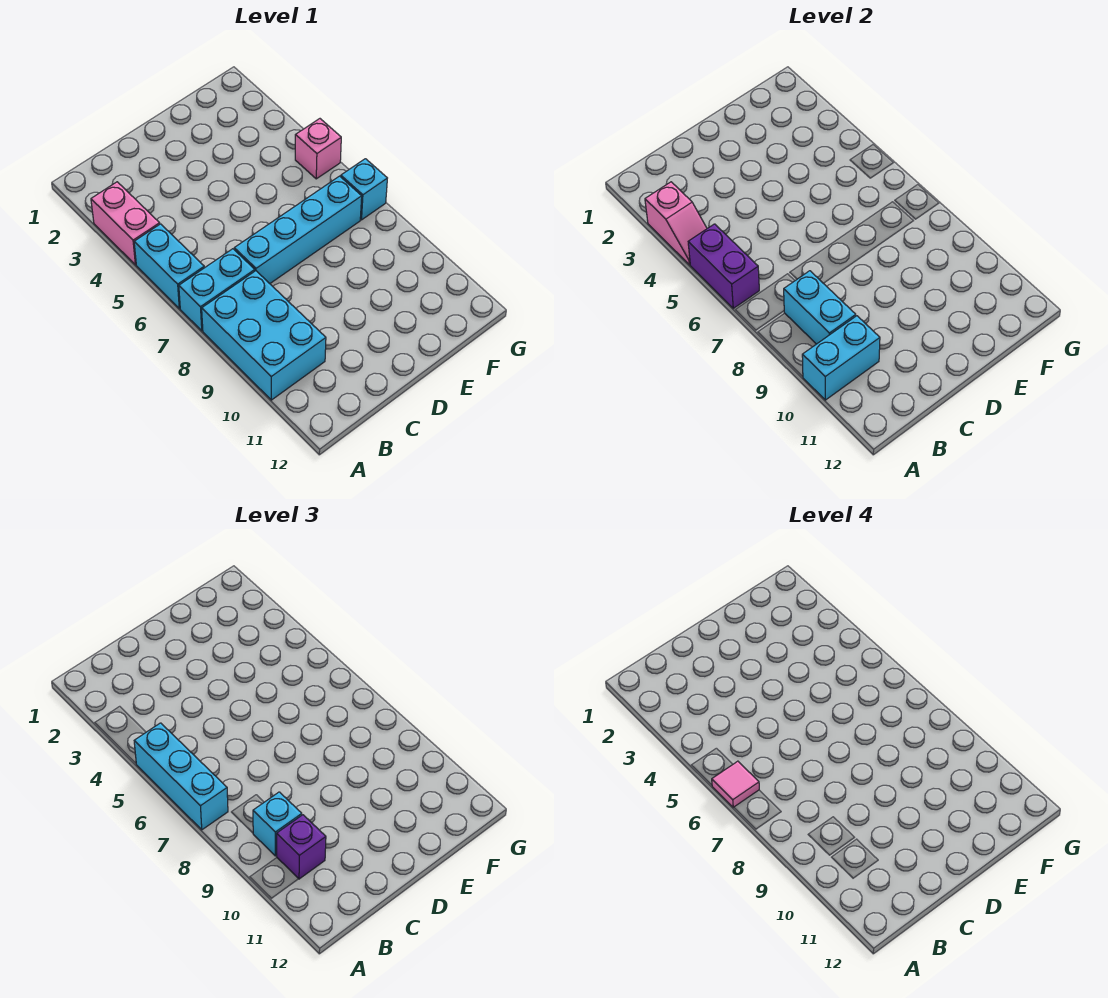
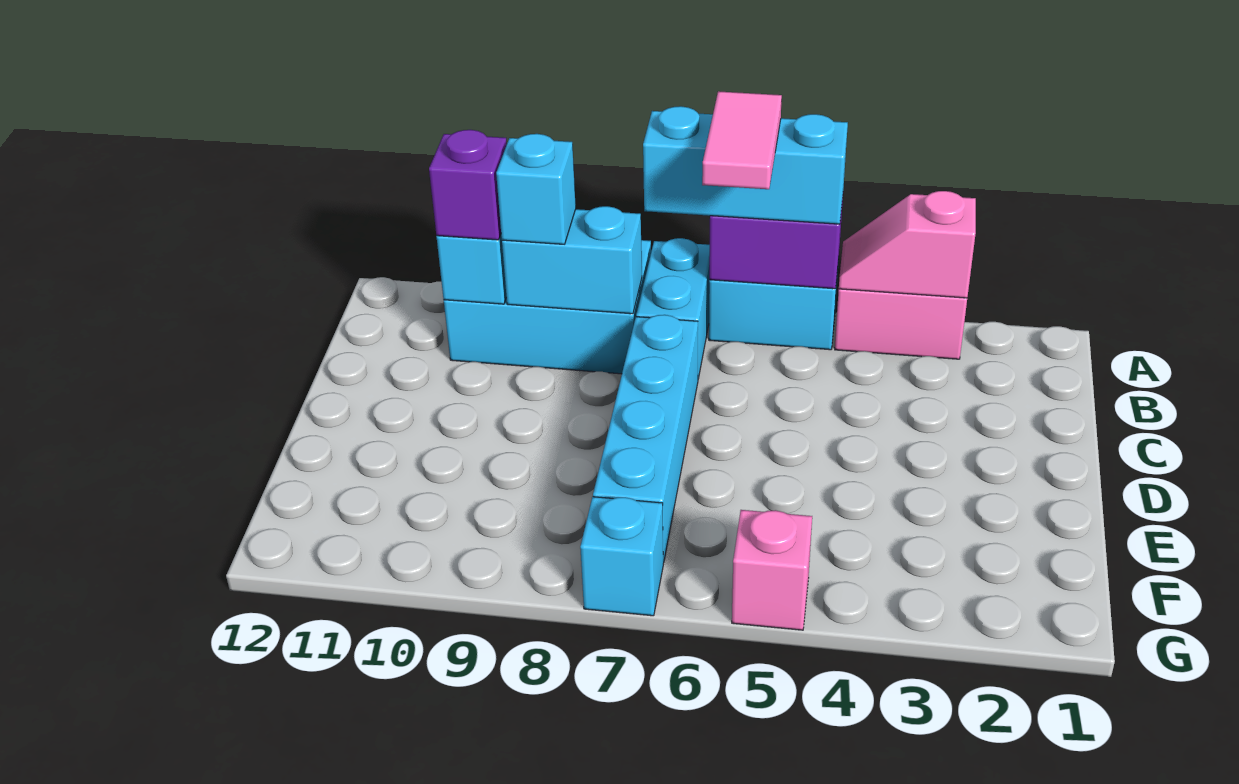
pink 1x1 tile [712,761,759,807] -> pink 1x2 tile [702,91,782,189]

